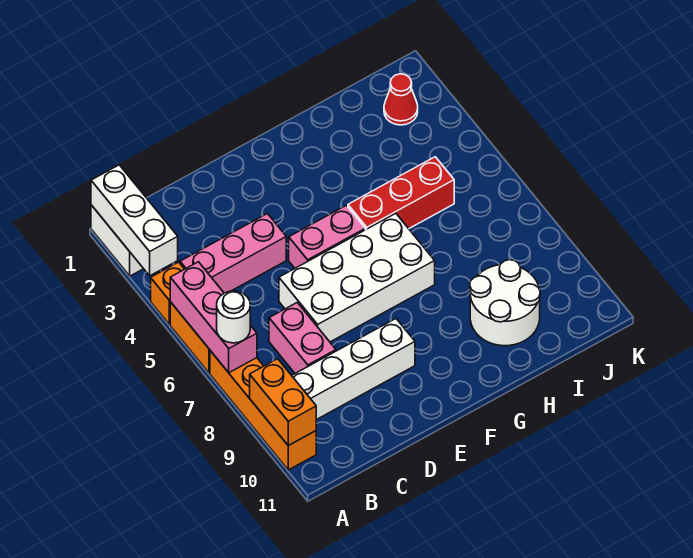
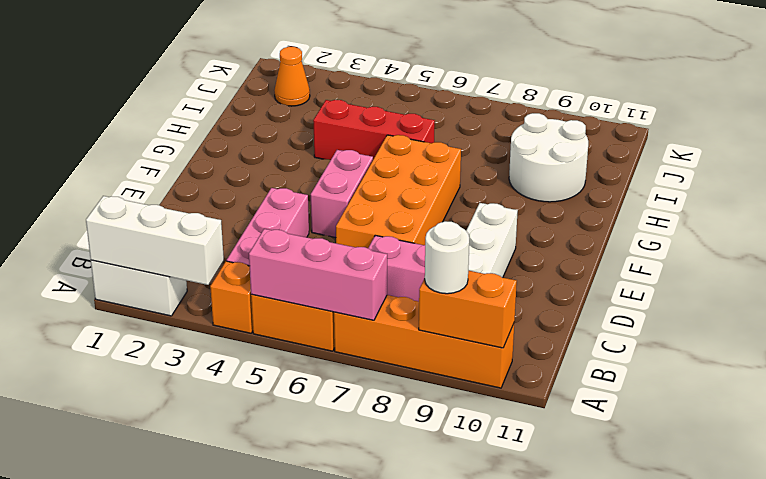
white 1x1 round brick [217,291,250,343] -> white 1x1 round brick moved to [425,221,469,294]
white 2x4 brick [279,213,435,342] -> orange 2x4 brick [336,135,461,248]
red 1x3 brick [348,157,454,230] -> red 1x3 brick turned to [313,100,435,160]
red 1x1 cone [384,74,418,125] -> orange 1x1 cone [274,47,310,106]

